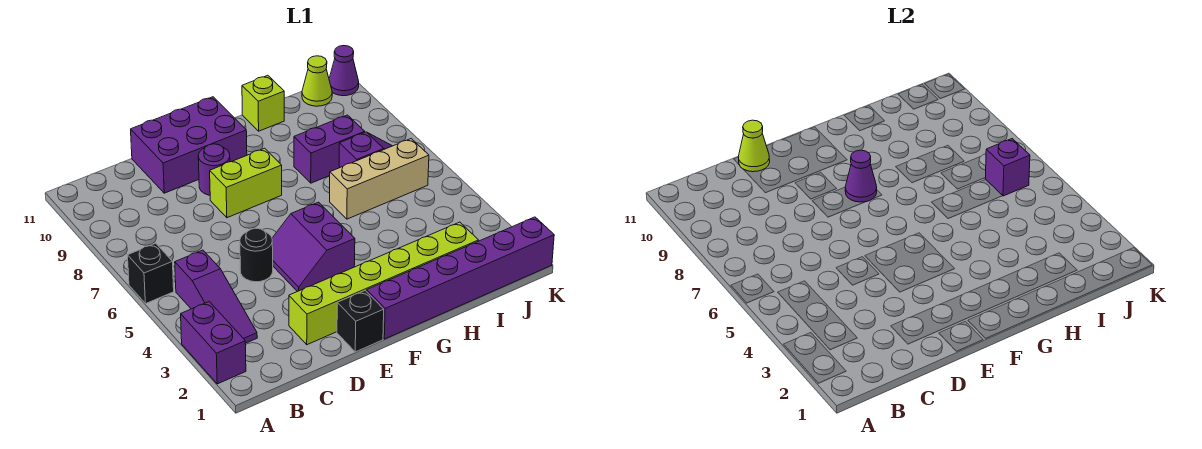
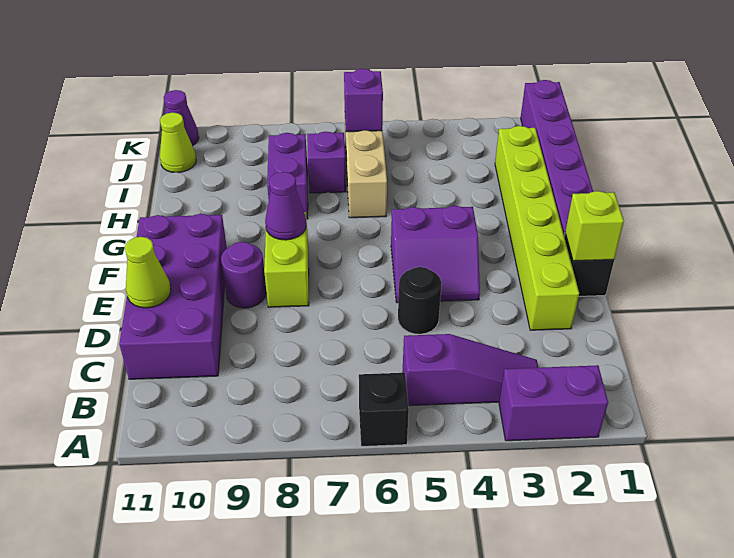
purple 2x3 brick [131,97,247,193] -> purple 2x4 brick [119,214,227,379]
lime 1x1 brick [242,75,284,131] -> lime 1x1 brick moved to [565,191,624,261]

